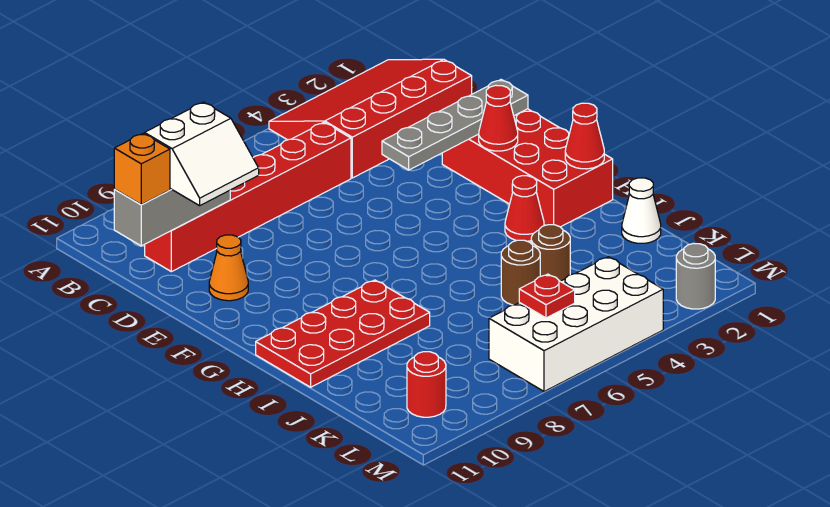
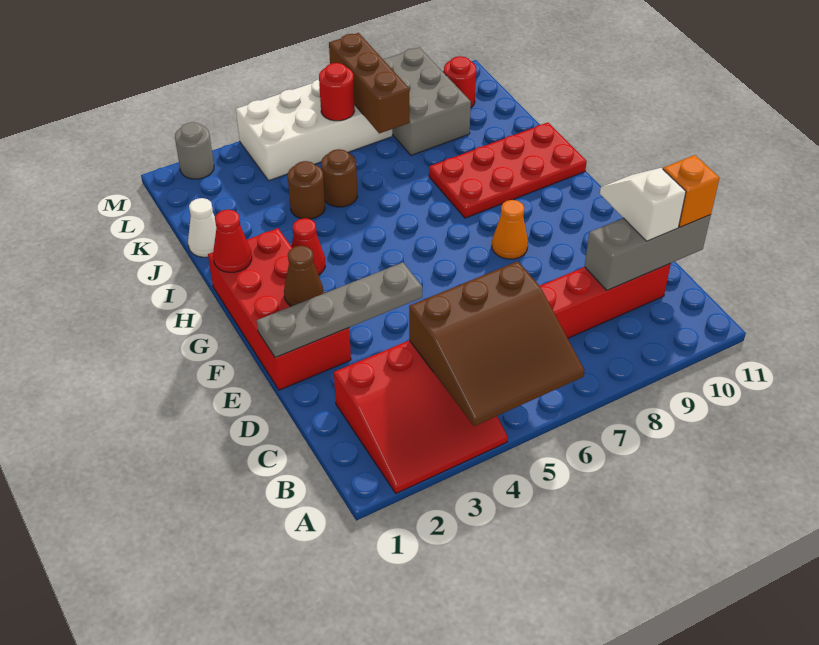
red 3x4 slope [269,59,472,178] -> red 3x3 slope [334,340,508,493]
none -> brown 3x3 slope [409,261,585,426]
white 2x2 slope [145,102,259,206] -> white 1x2 slope [600,168,686,241]
orange 1x1 cone [209,235,248,301] -> orange 1x1 cone moved to [492,200,528,259]
red 1x1 cone [479,85,518,151] -> brown 1x1 cone [284,245,323,306]
none -> brown 1x3 brick [329,33,409,133]
none -> grey 2x3 brick [383,47,471,155]
red 1x1 plate [519,274,575,318] -> red 1x1 round brick [319,63,355,121]

